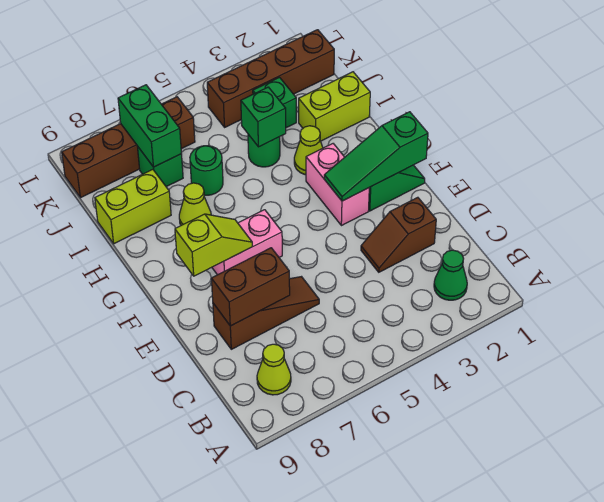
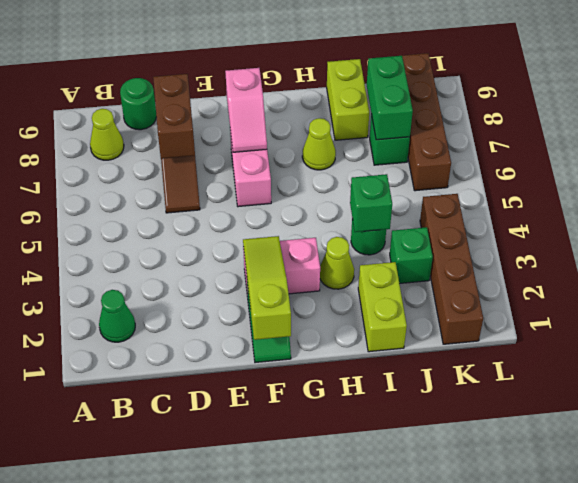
brown 1x2 slope [361,197,436,272] -> none
green 1x3 slope [324,112,428,201] -> lime 1x3 slope [243,236,291,340]
lime 1x2 slope [175,214,252,276] -> pink 1x2 slope [225,68,267,152]
green 1x1 round brick [190,146,223,195] -> green 1x1 round brick moved to [120,78,156,130]
green 1x2 brick [118,85,181,167] -> green 1x2 brick turned to [367,56,413,140]

